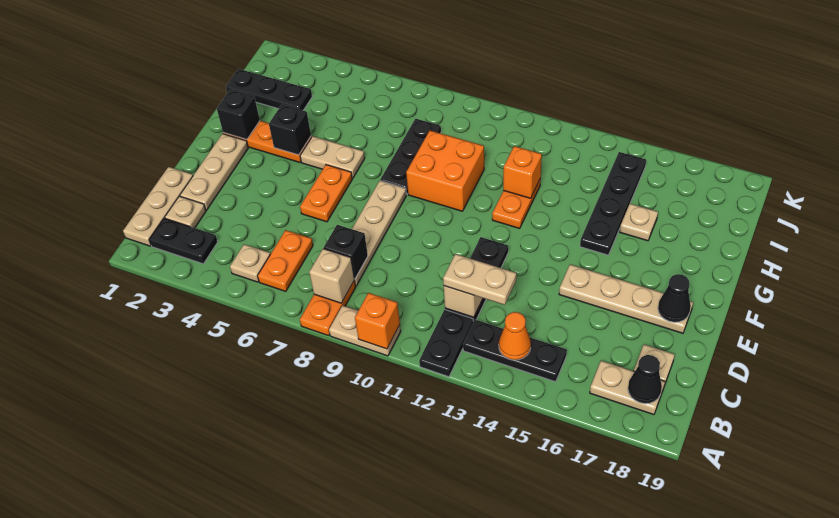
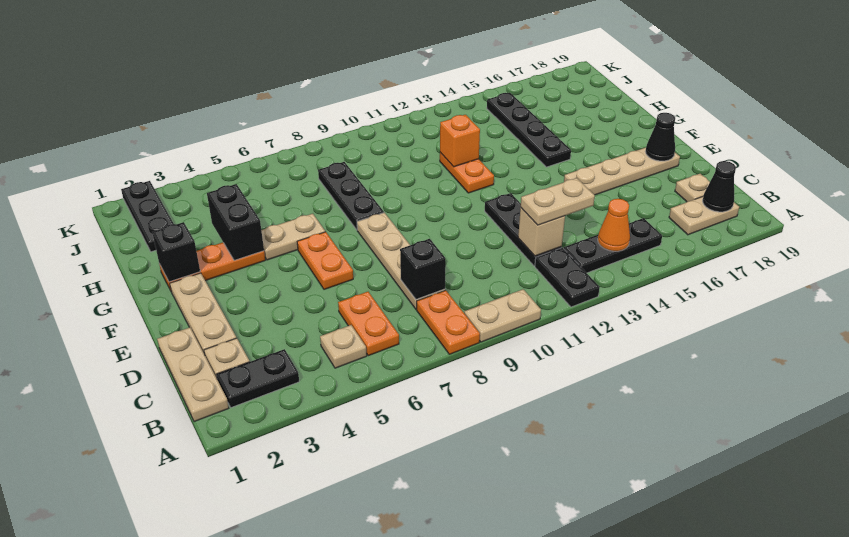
orange 1x1 brick [355,293,400,349] -> none
tan 1x1 brick [309,249,354,303] -> none
black 1x1 brick [269,105,311,155] -> black 1x2 brick [207,184,264,261]
orange 2x2 brick [406,131,484,211] -> none
tan 1x1 plate [620,204,658,241] -> none
black 1x3 plate [226,69,312,110] -> black 1x3 plate turned to [121,181,174,252]

